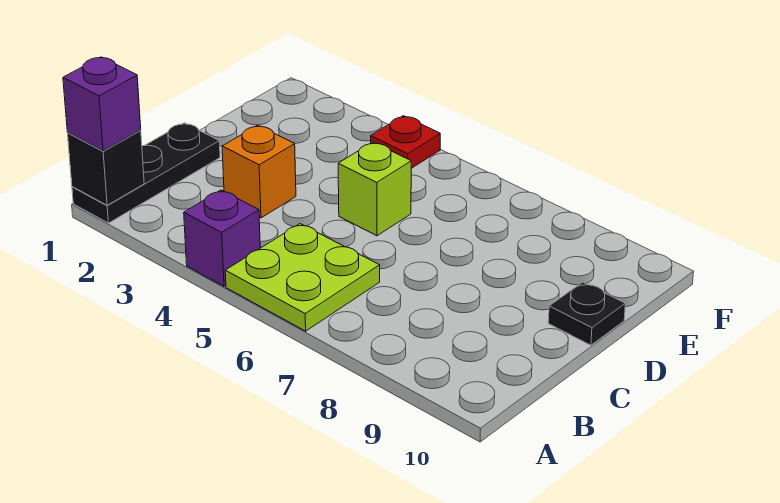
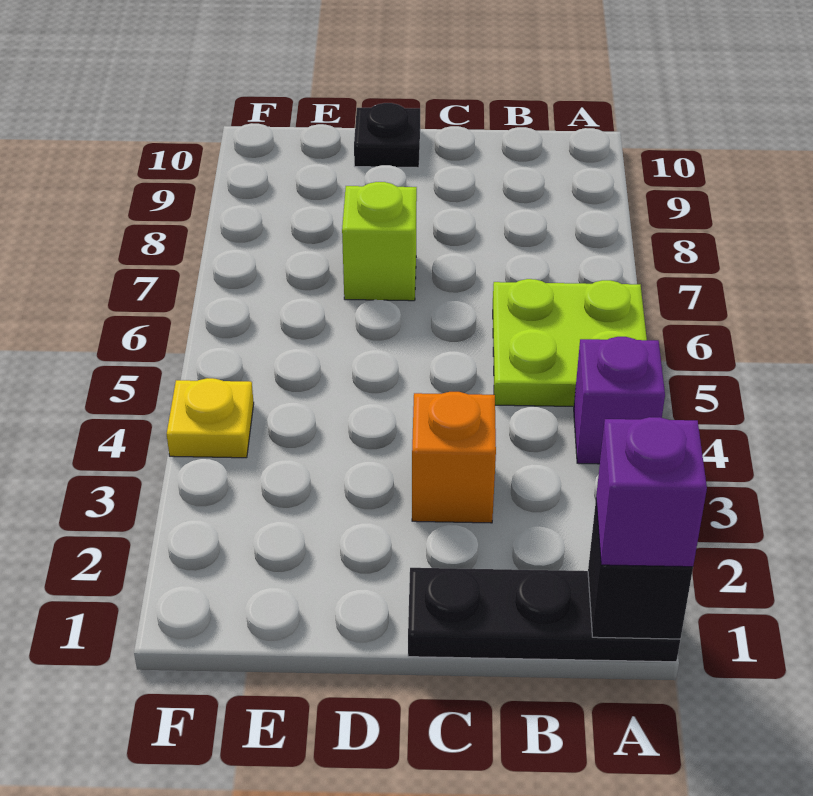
lime 1x1 brick [338,142,411,236] -> lime 1x1 brick moved to [342,182,417,301]
red 1x1 plate [371,116,440,168] -> yellow 1x1 plate [167,378,254,458]

